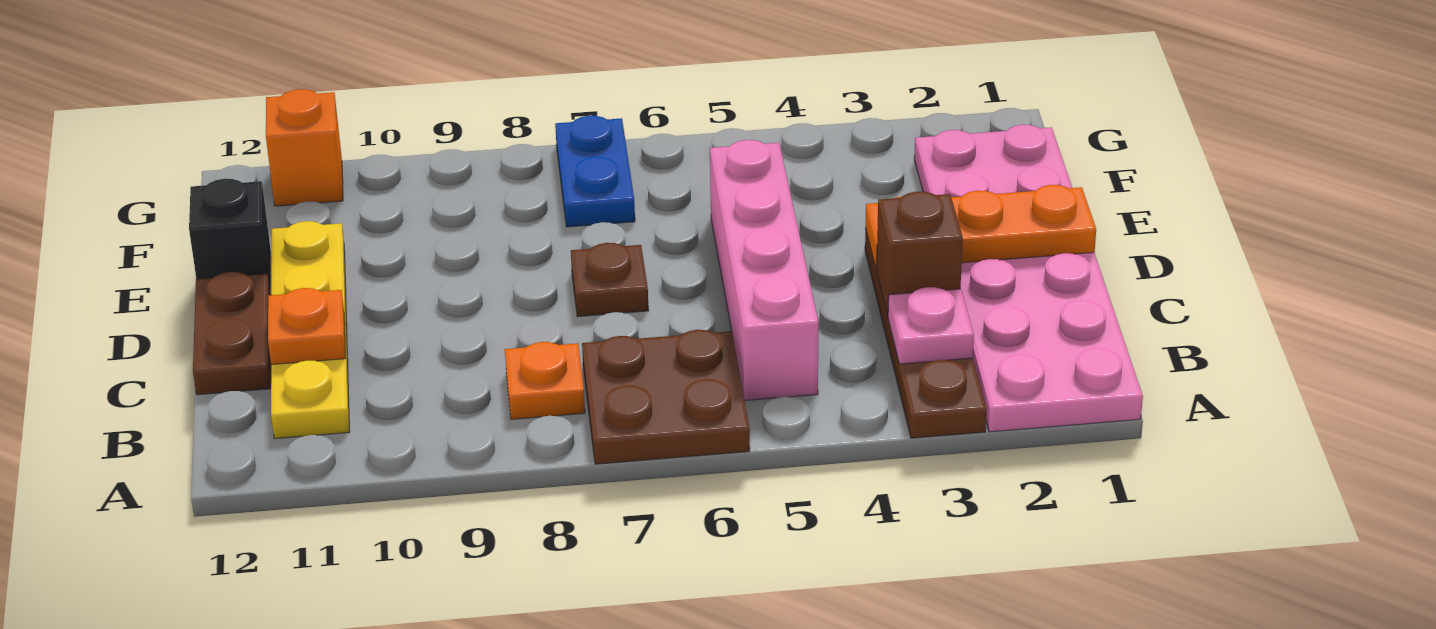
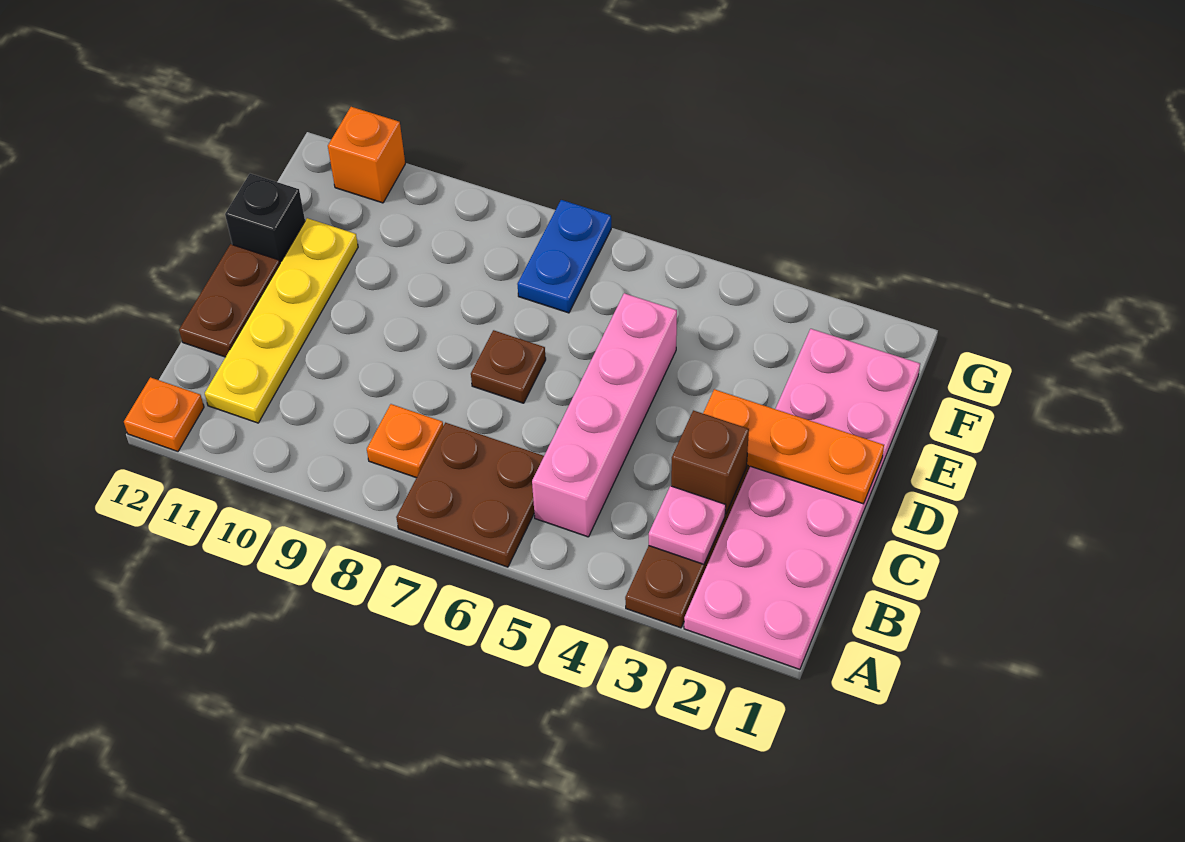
orange 1x1 plate [268,288,345,365] -> orange 1x1 plate moved to [124,377,204,451]

